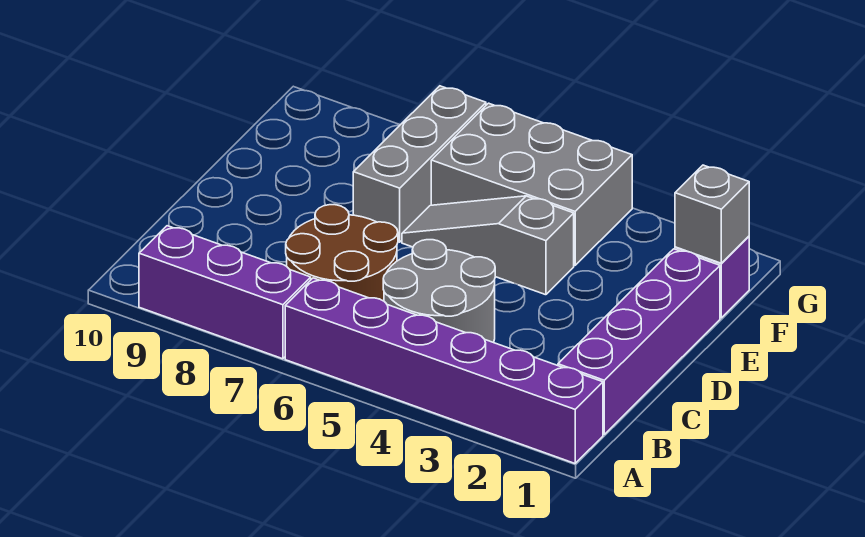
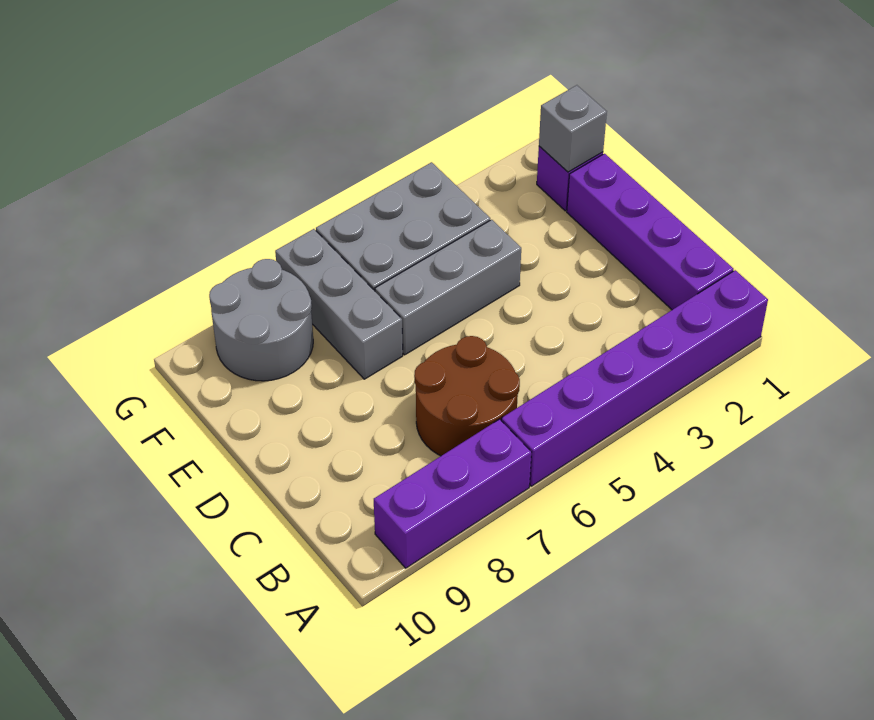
grey 2x2 round brick [383,240,495,342] -> grey 2x2 round brick moved to [209,259,313,381]
grey 1x3 slope [402,196,574,295] -> grey 1x3 brick [375,220,521,355]

